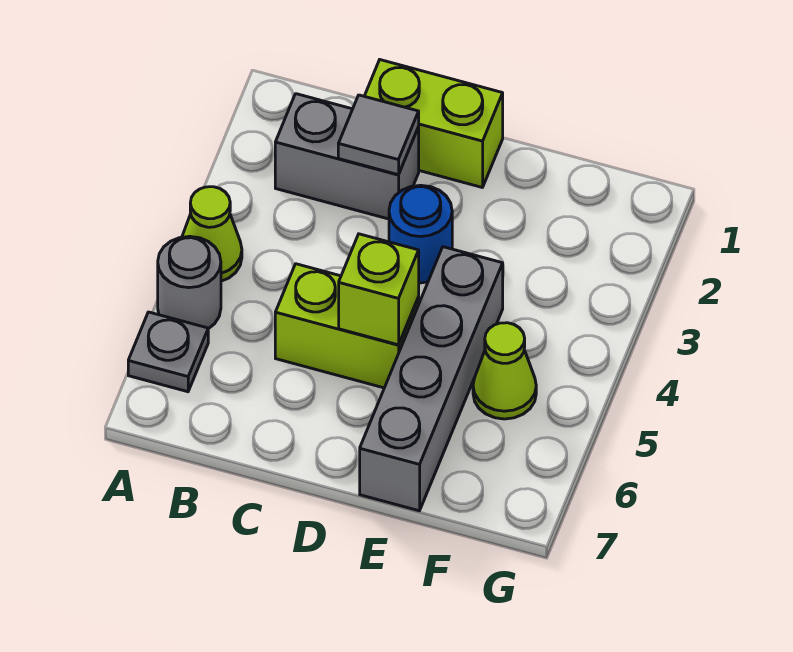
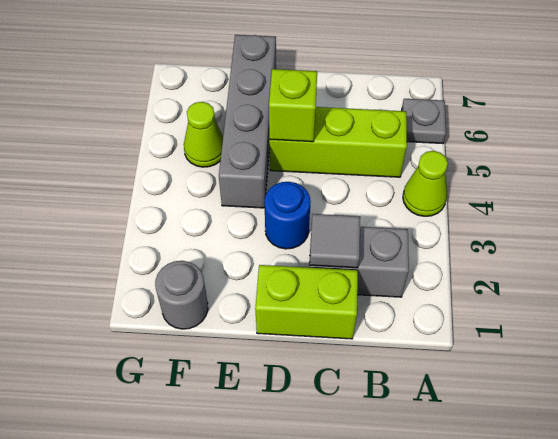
grey 1x1 round brick [158,236,221,329] -> grey 1x1 round brick moved to [155,261,208,329]
lime 1x2 brick [275,264,419,388] -> lime 1x3 brick [269,107,407,177]

